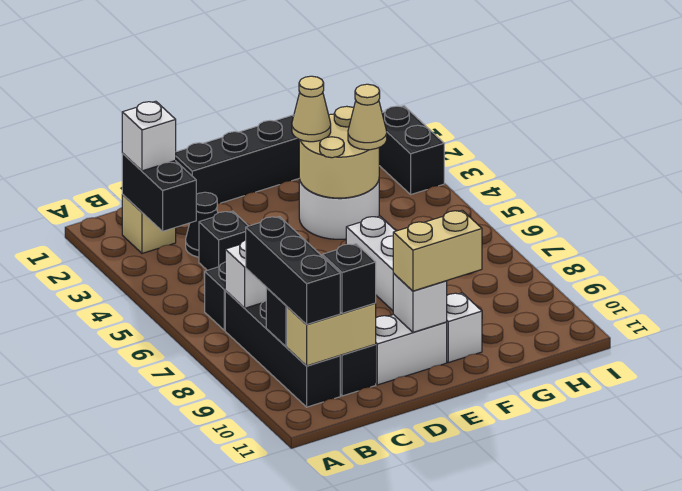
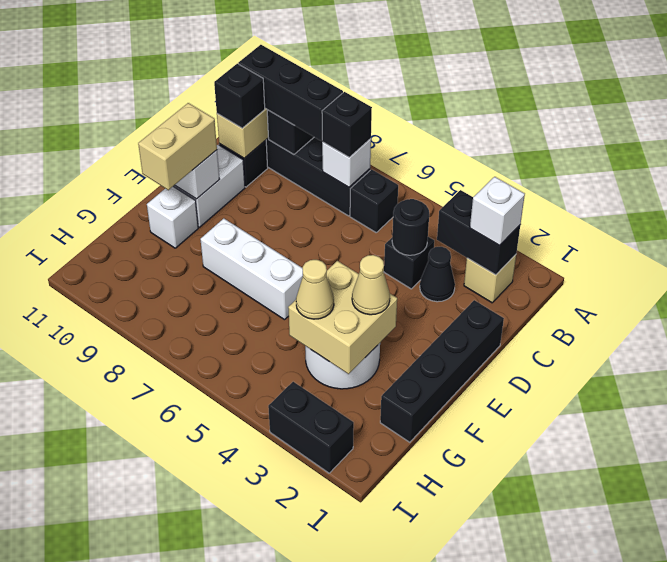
none -> black 1x1 brick [322,92,372,157]
none -> black 1x1 round brick [392,199,429,255]
tan 2x2 round brick [299,106,379,198] -> tan 2x2 brick [288,261,397,374]

